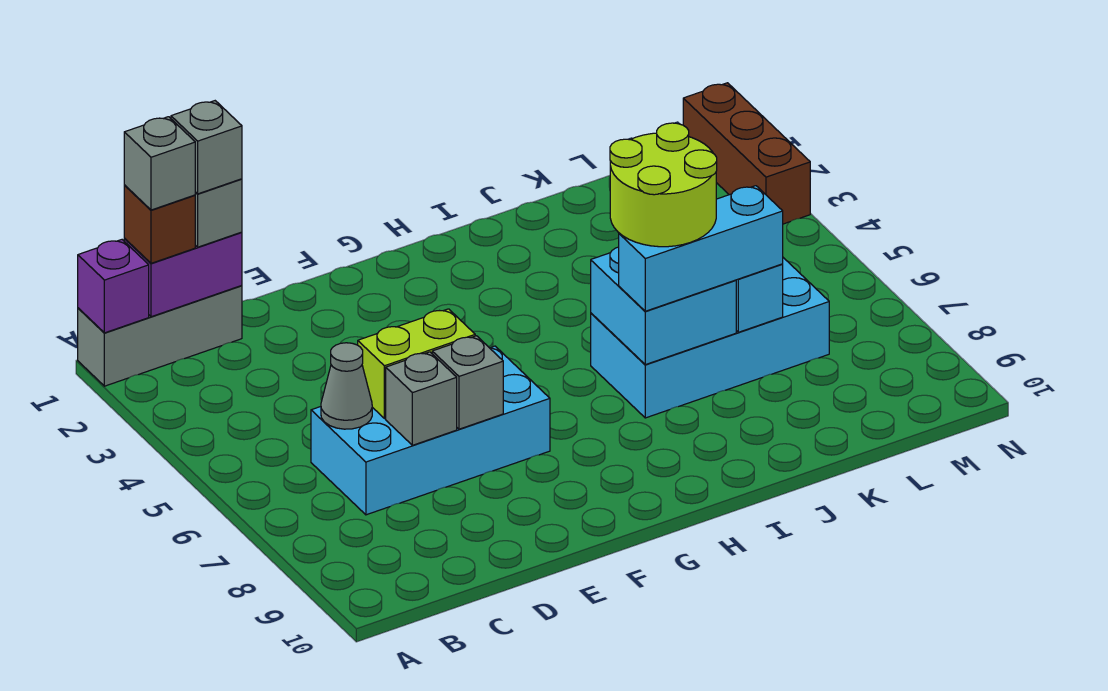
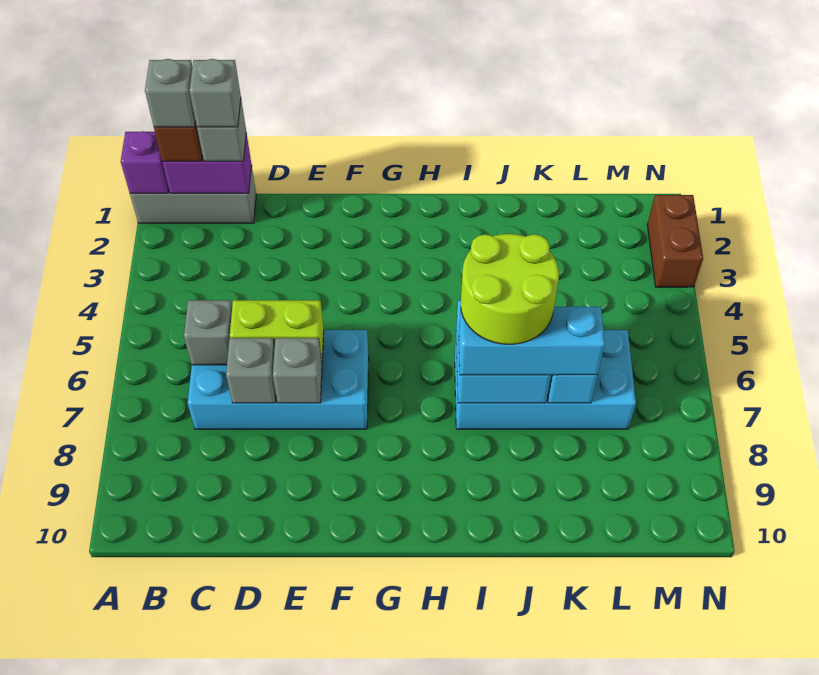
grey 1x1 cone [321,343,372,429] -> grey 1x1 brick [184,300,232,365]
brown 1x3 brick [683,83,810,224] -> brown 1x2 brick [647,195,703,287]

